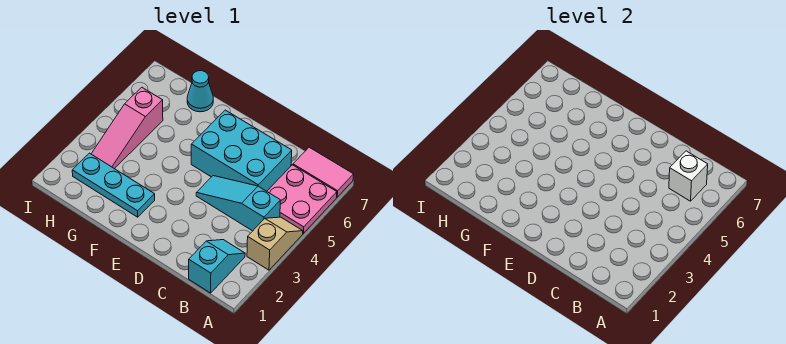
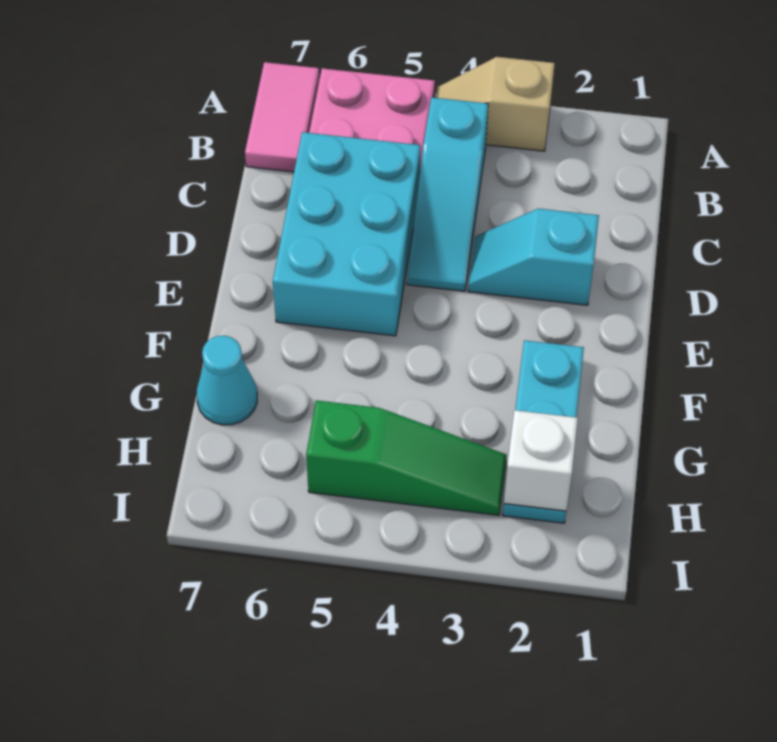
cyan 1x2 slope [189,240,245,293] -> cyan 1x2 slope moved to [468,209,599,305]
white 1x1 brick [669,151,708,201] -> white 1x1 brick moved to [504,410,578,511]
pink 1x3 slope [91,87,163,169] -> green 1x3 slope [306,400,507,515]

